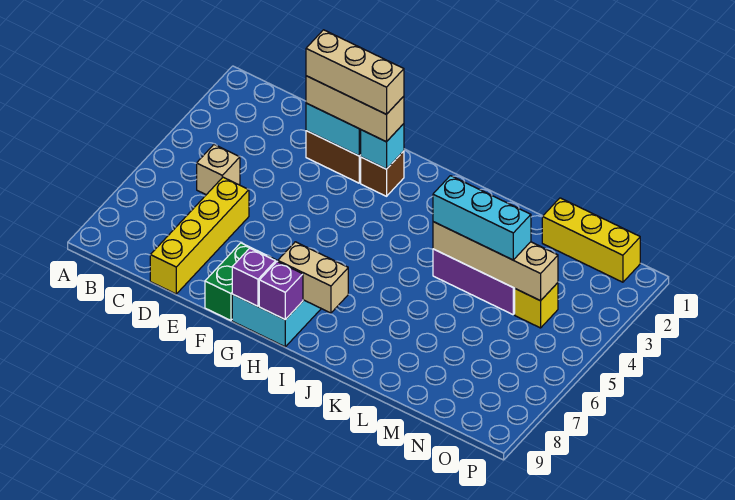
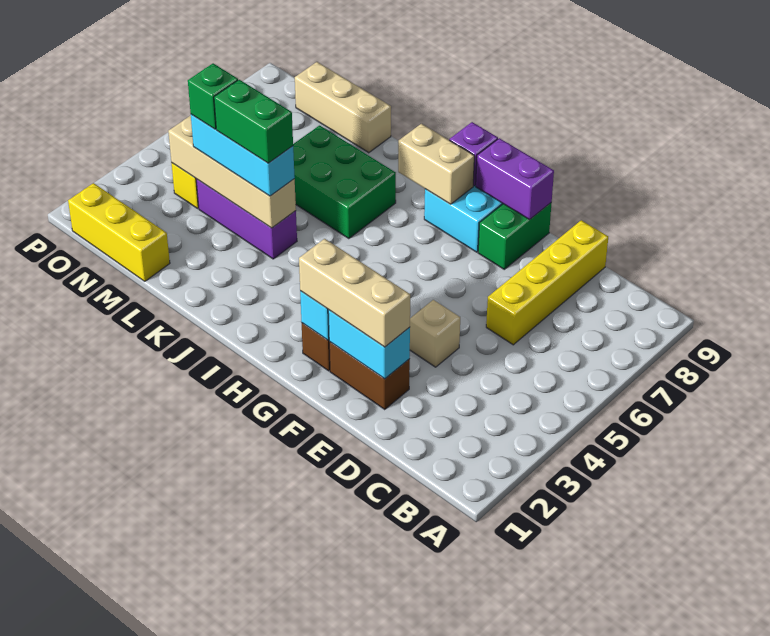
tan 1x1 brick [197,145,240,195] -> tan 1x1 brick moved to [410,300,460,367]
tan 1x3 brick [306,30,404,114] -> tan 1x3 brick moved to [295,62,391,153]
purple 1x1 brick [232,248,276,306] -> purple 1x2 brick [476,138,554,219]
none -> green 2x3 brick [293,126,396,239]
none -> green 1x2 brick [214,80,293,163]
none -> green 1x1 brick [188,63,238,129]

